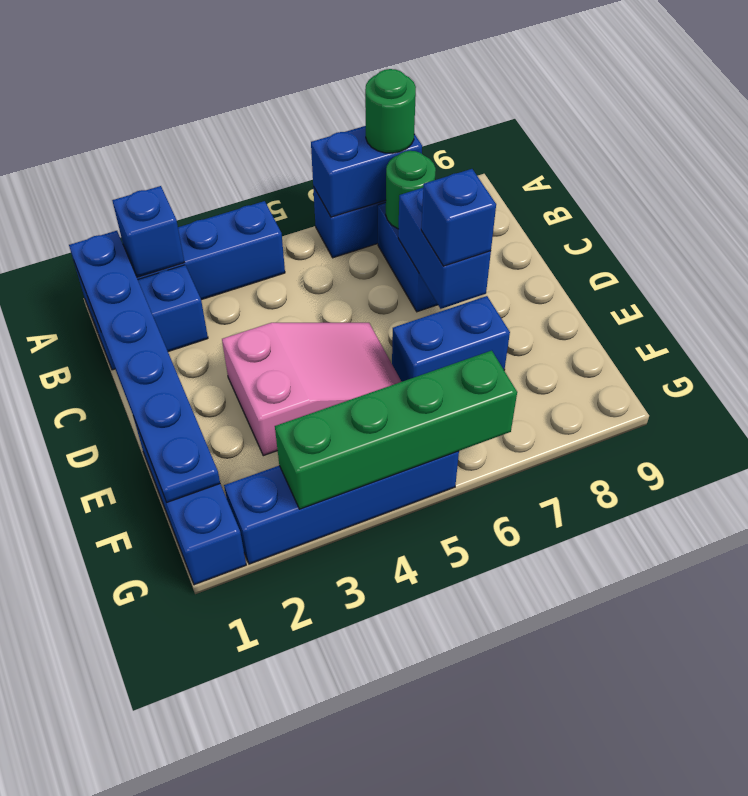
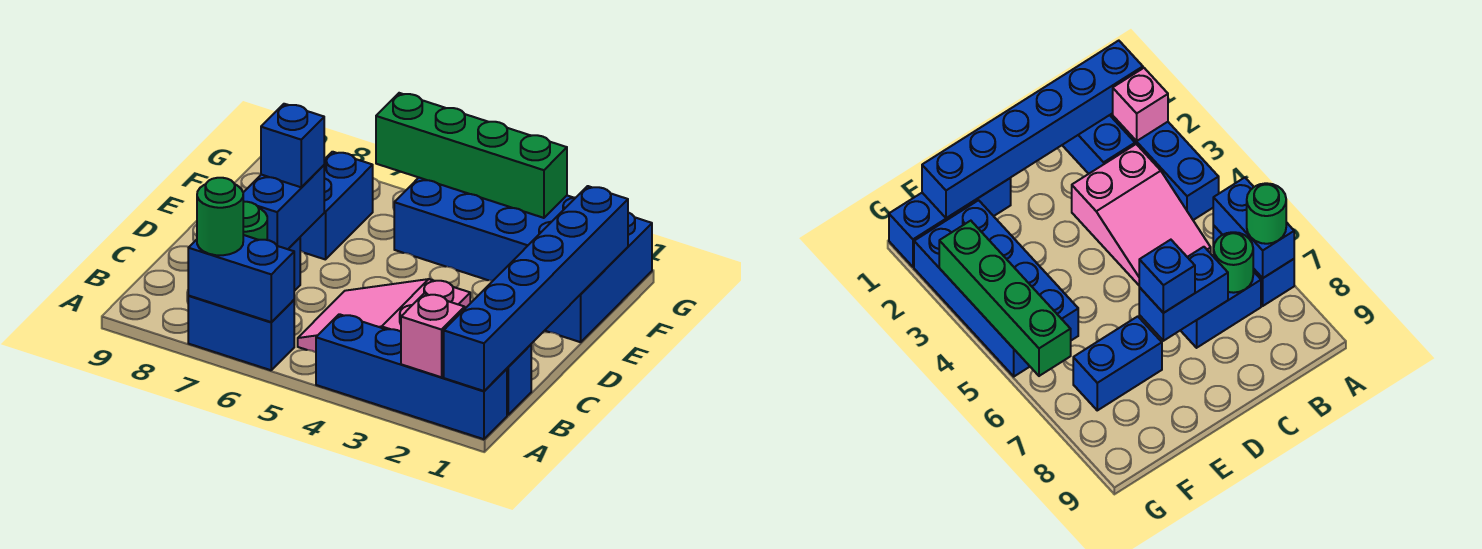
blue 1x6 plate [69,231,220,503] -> blue 1x6 brick [444,186,628,391]
blue 1x1 brick [112,186,184,277] -> pink 1x1 brick [401,294,465,377]
pink 2x3 slope [222,323,402,456] -> pink 2x3 slope moved to [298,279,470,352]
blue 1x2 brick [392,296,510,382] -> blue 1x2 brick turned to [300,152,373,260]
blue 1x4 brick [224,451,459,564] -> blue 2x4 brick [394,178,576,281]

